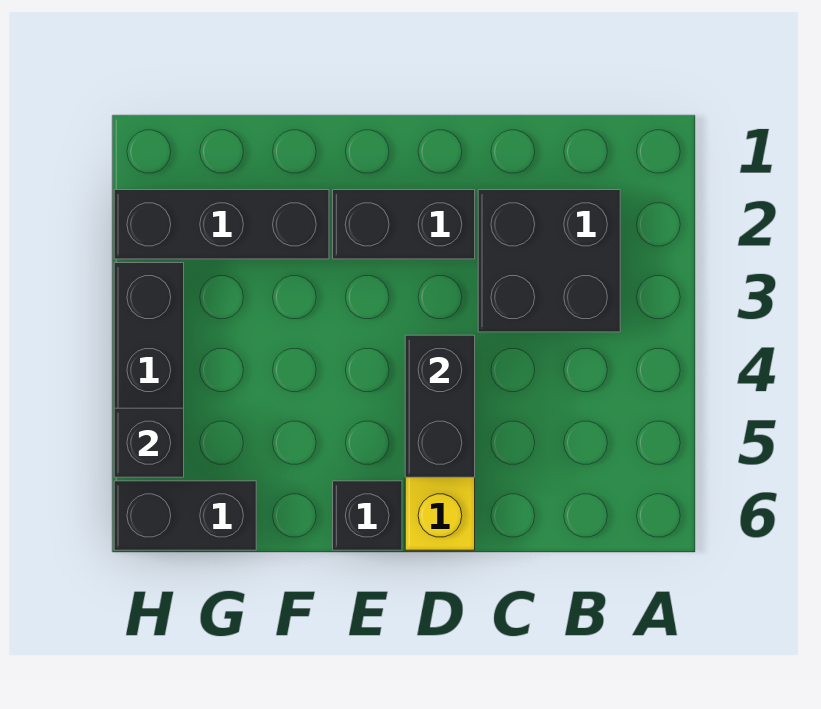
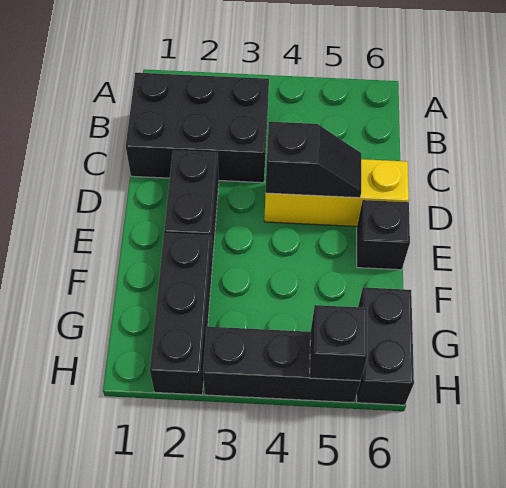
black 2x2 brick [478,190,620,332] -> black 2x3 brick [126,73,269,183]
black 1x2 brick [405,335,475,477] -> black 1x2 slope [265,122,361,198]

